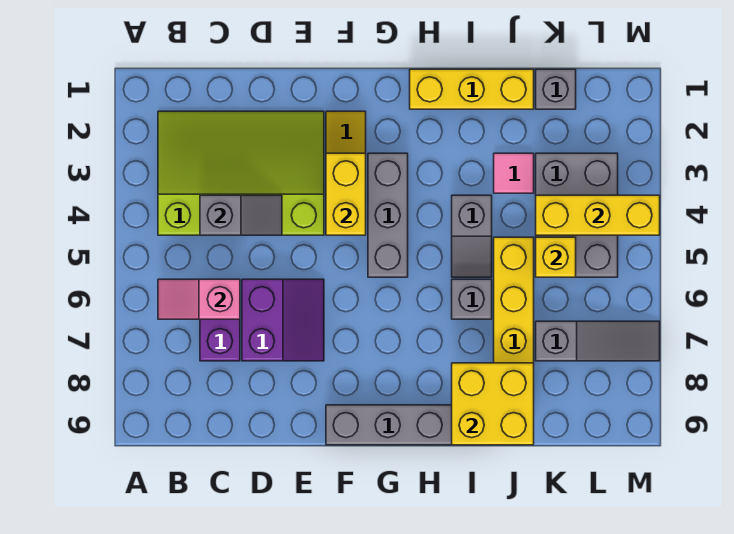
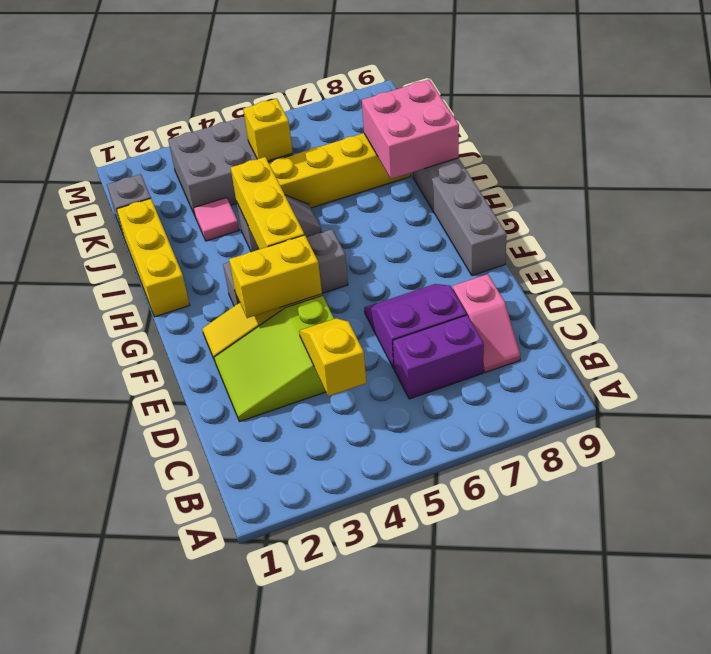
lime 3x4 slope [158,111,324,235] -> lime 2x3 slope [214,295,334,421]
pink 1x2 slope [158,279,240,319] -> pink 1x2 slope moved to [453,274,520,373]
grey 1x2 slope [200,195,282,235] -> yellow 1x2 slope [299,318,366,396]
grey 1x1 brick [452,279,492,319] -> none
yellow 2x2 brick [452,363,534,445] -> pink 2x2 brick [362,80,459,179]
yellow 1x3 brick [536,195,660,235] -> yellow 1x3 brick moved to [231,157,304,249]
grey 1x3 slope [536,321,660,361] -> none

